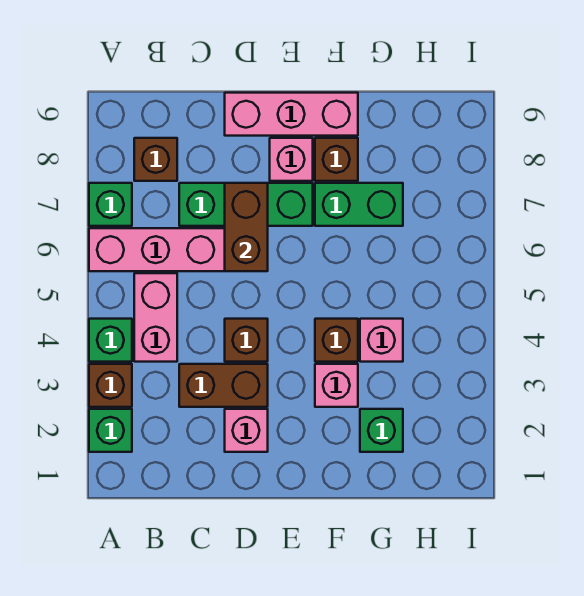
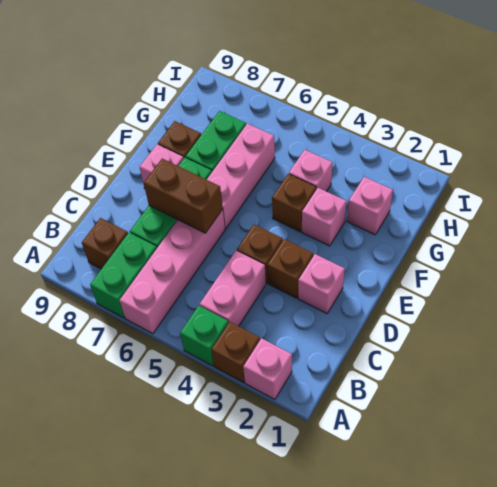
green 1x1 brick [89,409,132,452] -> pink 1x1 brick [243,338,292,399]
green 1x1 brick [89,183,132,226] -> green 1x2 brick [90,233,157,318]
pink 1x2 brick [134,273,177,362] -> pink 1x2 brick turned to [200,251,266,326]
brown 1x2 brick [179,364,268,407] -> brown 1x1 brick [267,239,313,298]
pink 1x3 brick [225,93,358,136] -> pink 1x3 brick moved to [207,124,275,229]
green 1x1 brick [360,409,403,452] -> pink 1x1 brick [347,177,393,235]

